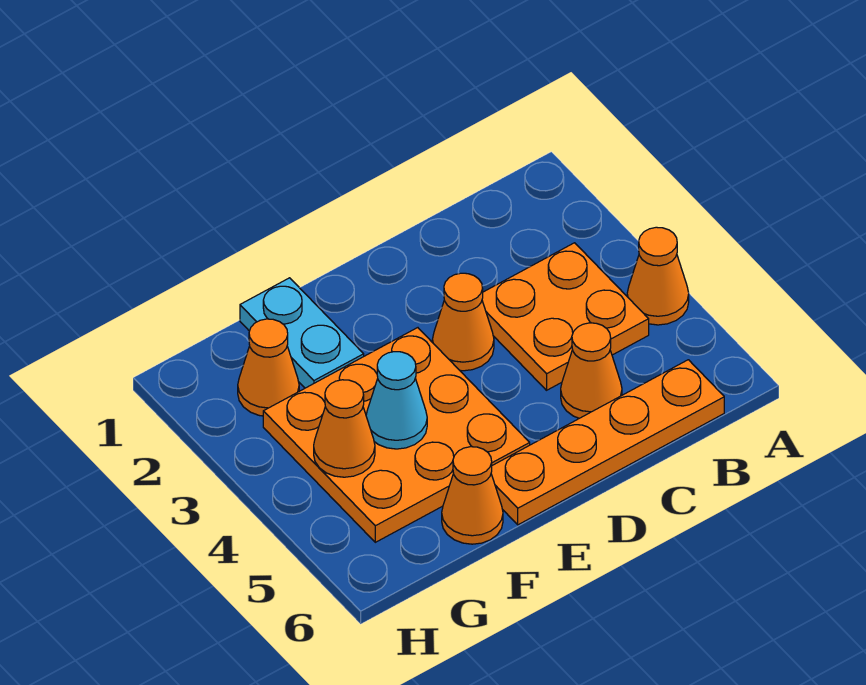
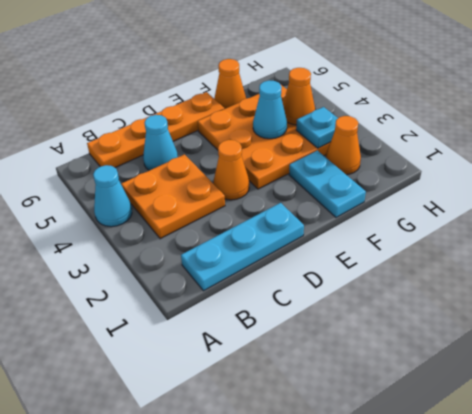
orange 1x1 cone [627,227,689,325] -> cyan 1x1 cone [93,165,132,227]
none -> cyan 1x3 plate [181,203,304,291]
orange 1x1 cone [561,323,622,418] -> cyan 1x1 cone [143,115,178,170]
none -> cyan 1x1 plate [296,107,338,148]

